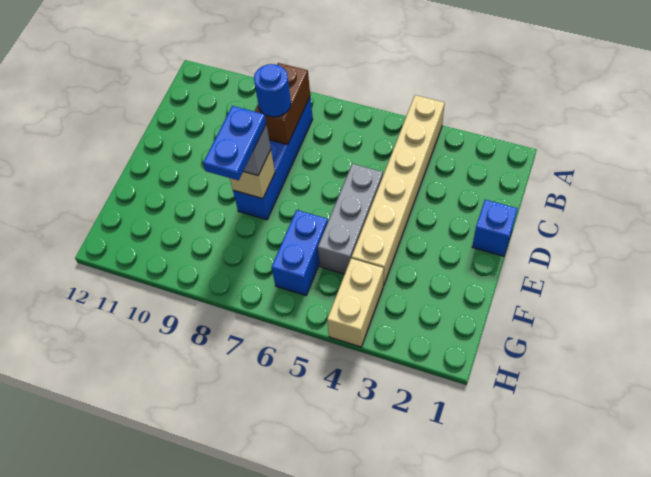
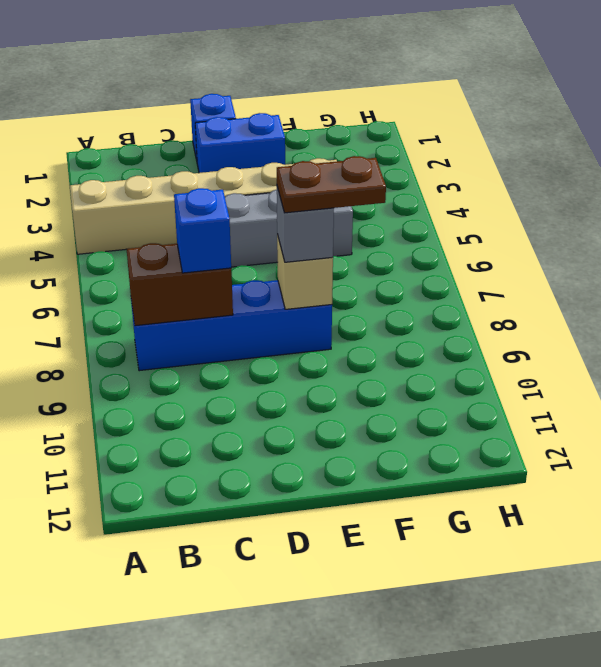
blue 1x1 round brick [254,64,291,117] -> blue 1x1 brick [174,188,231,273]
blue 1x2 plate [203,106,266,180] -> brown 1x2 plate [277,156,386,213]
blue 1x2 brick [271,210,328,295] -> blue 1x2 brick moved to [195,113,285,173]
tan 1x2 brick [327,258,384,347] -> none

